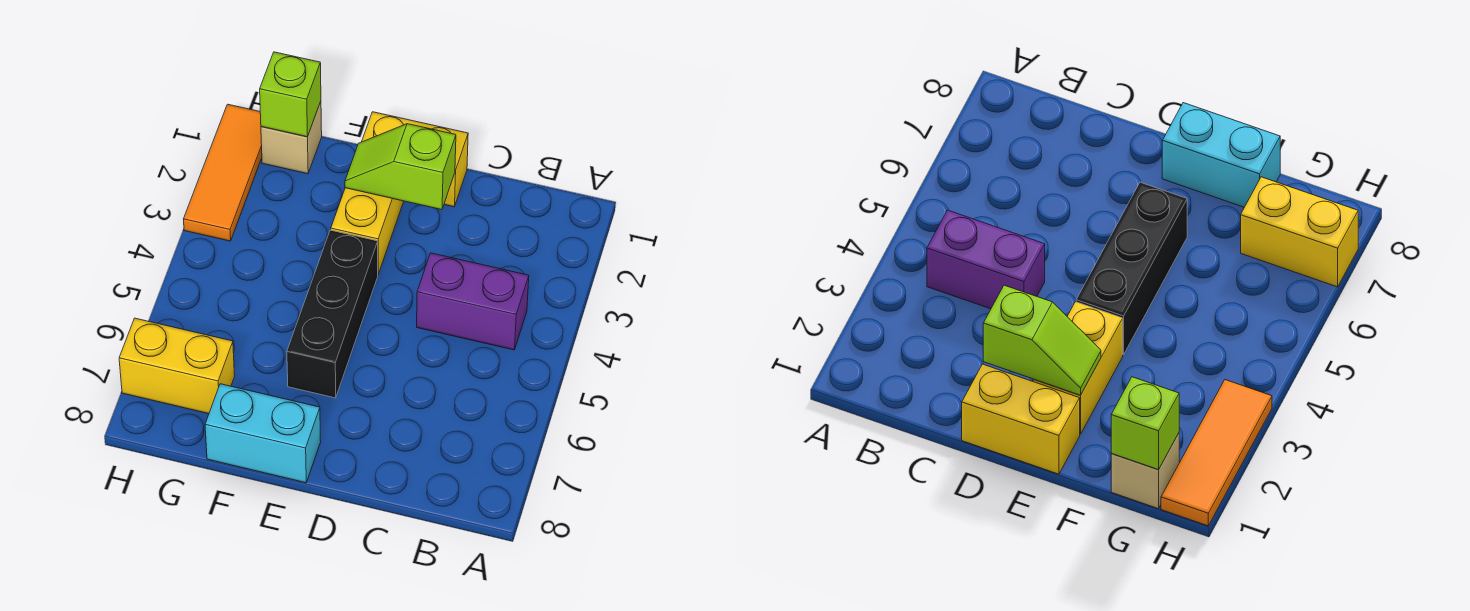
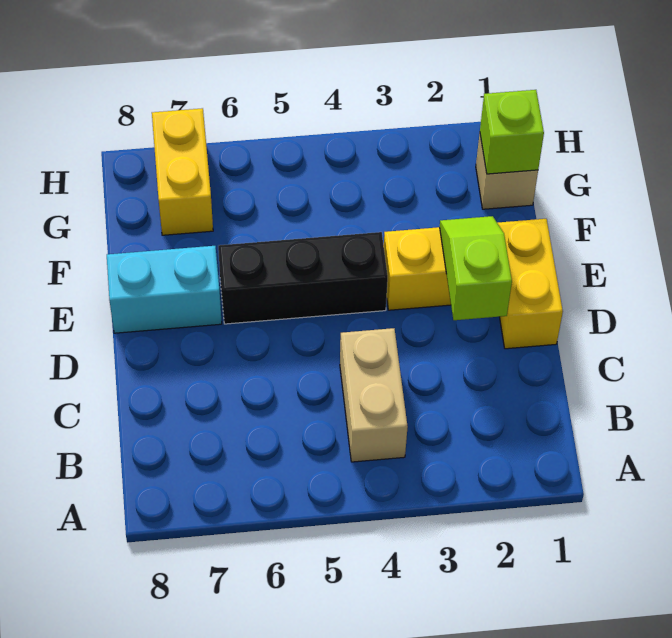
purple 1x2 brick [417,253,529,350] -> tan 1x2 brick [340,328,408,462]
cyan 1x2 brick [205,384,321,483] -> cyan 1x2 brick turned to [107,246,222,333]
orange 1x3 tile [184,104,262,241] -> none

